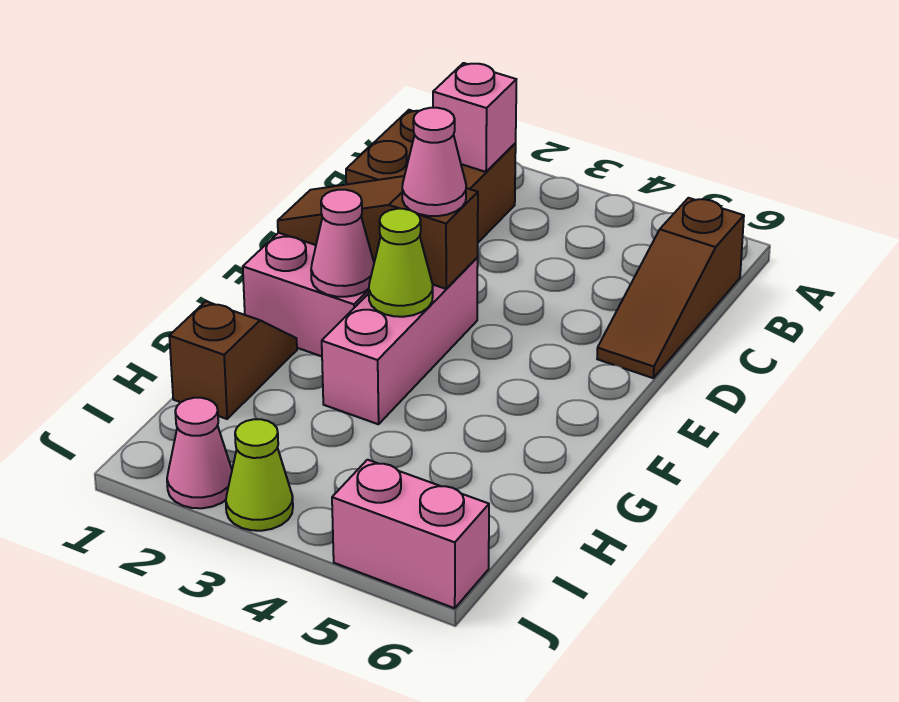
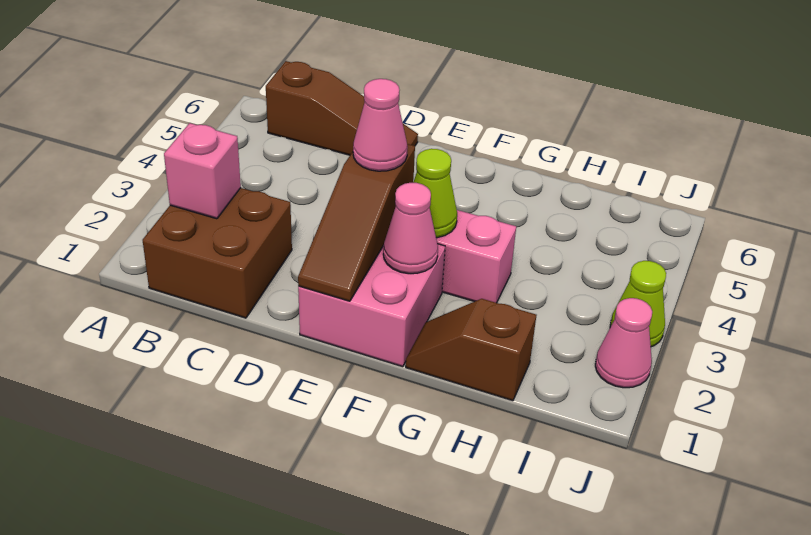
pink 1x2 brick [332,460,489,608] -> none

